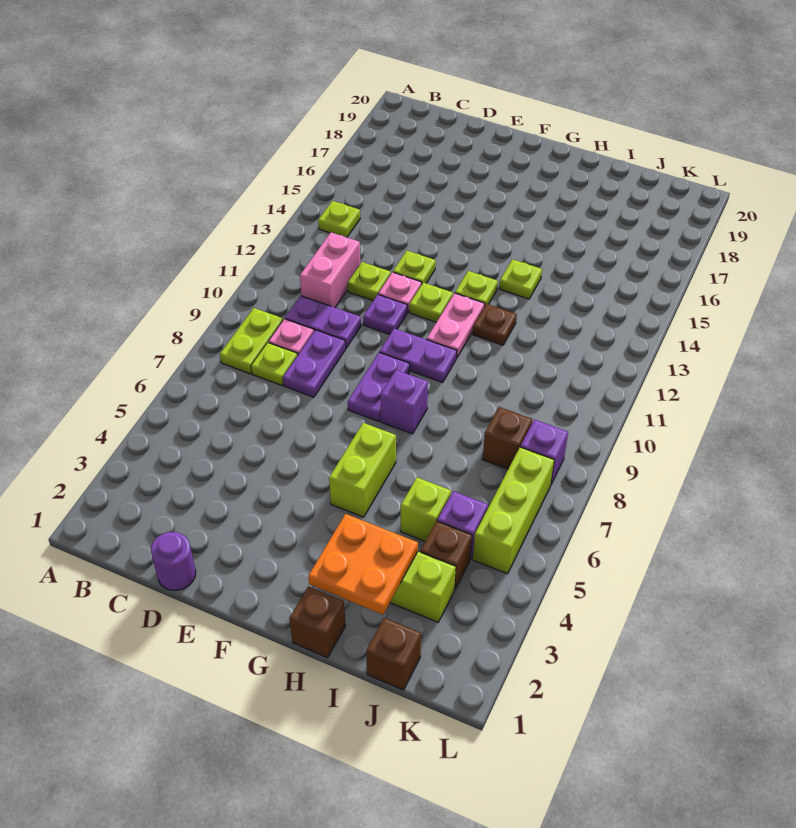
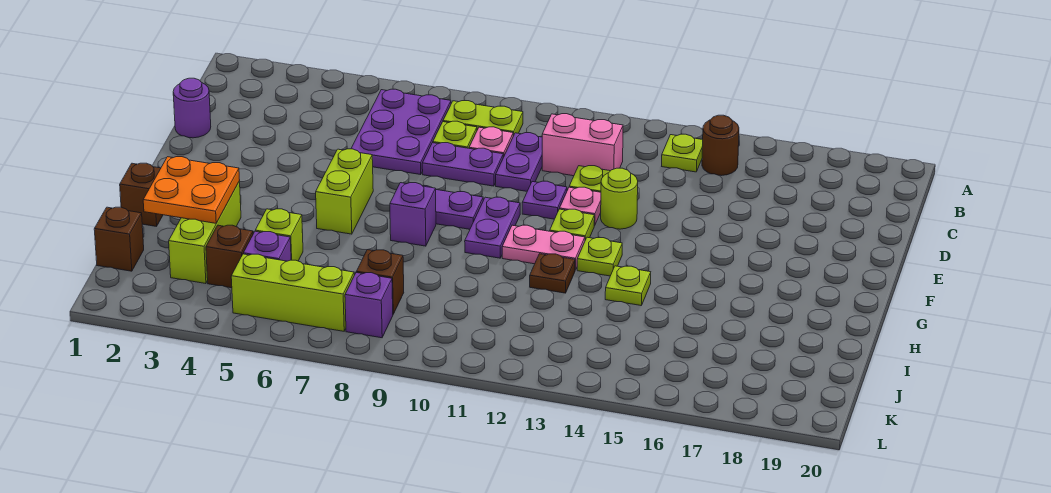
none -> purple 2x3 plate [351,89,451,175]
none -> brown 1x1 round brick [702,115,739,176]
lime 1x1 plate [393,251,436,283] -> lime 1x1 round brick [601,168,638,229]
lime 1x2 brick [329,423,396,517] -> lime 1x2 brick turned to [316,149,373,234]

